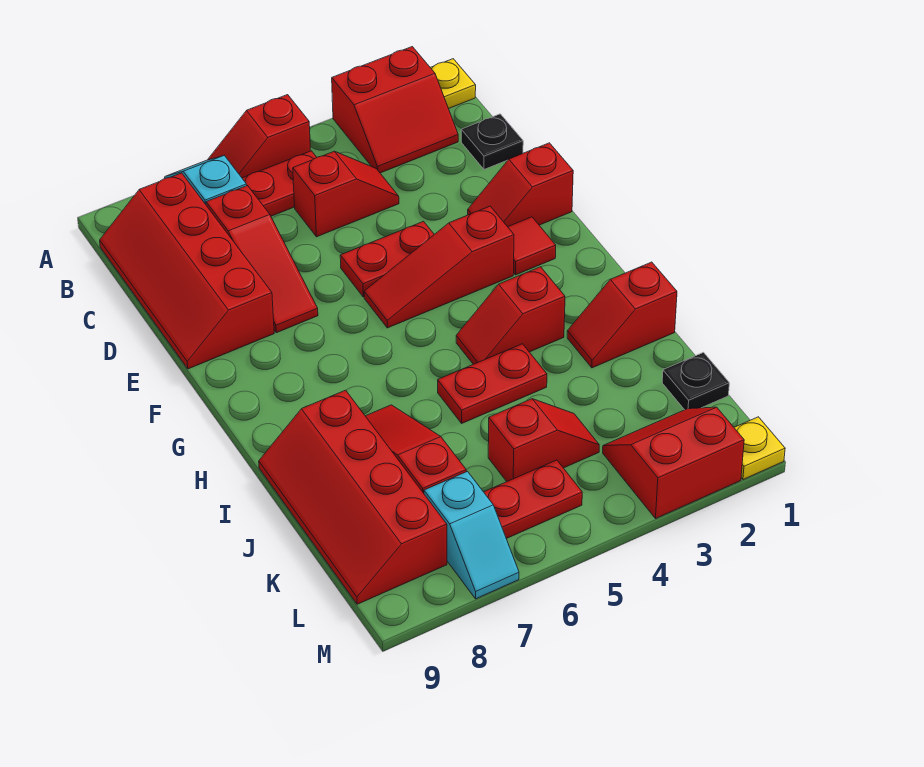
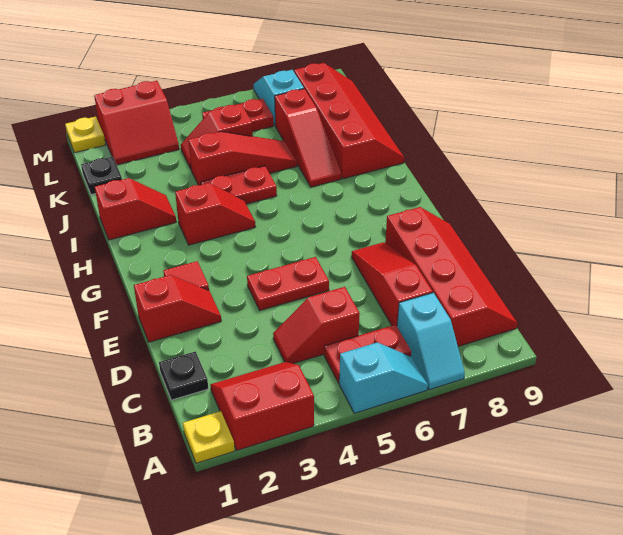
red 1x2 slope [208,95,310,178] -> cyan 1x2 slope [339,343,428,413]
red 1x3 slope [364,206,514,328] -> red 1x3 slope moved to [188,131,297,185]

